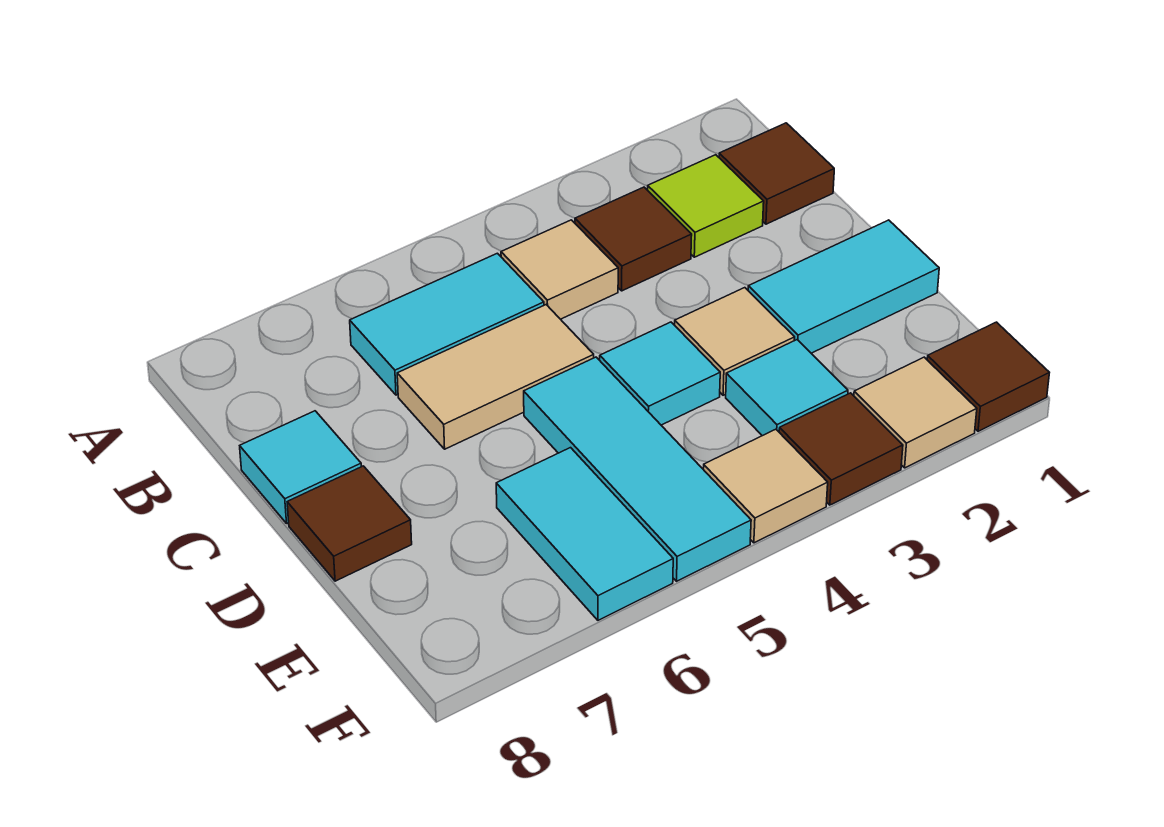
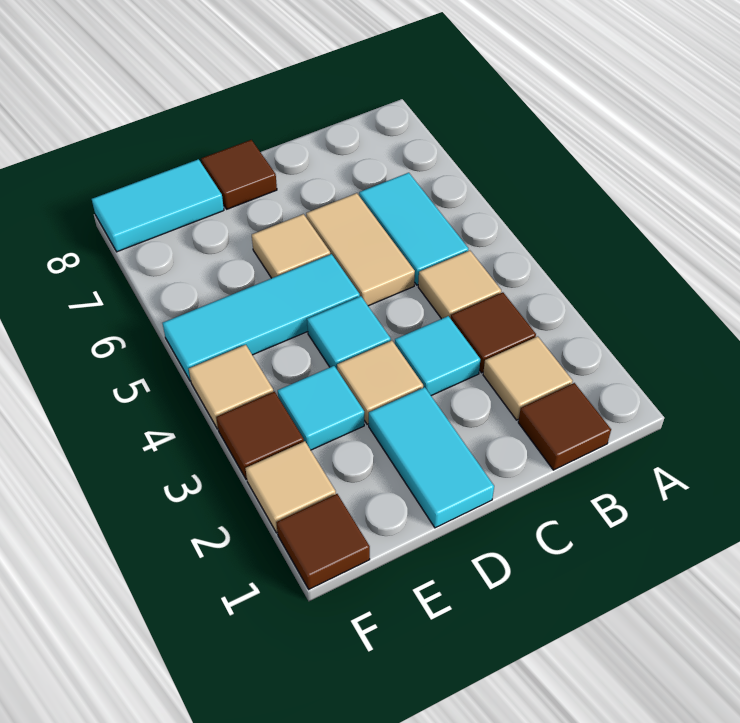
lime 1x1 tile [648,155,764,257] -> tan 1x1 tile [483,336,572,420]
cyan 1x1 tile [240,411,361,523] -> cyan 1x1 tile moved to [395,316,480,396]
none -> tan 1x1 tile [252,214,330,278]
cyan 1x2 tile [496,448,673,620] -> cyan 1x2 tile moved to [92,159,224,252]

